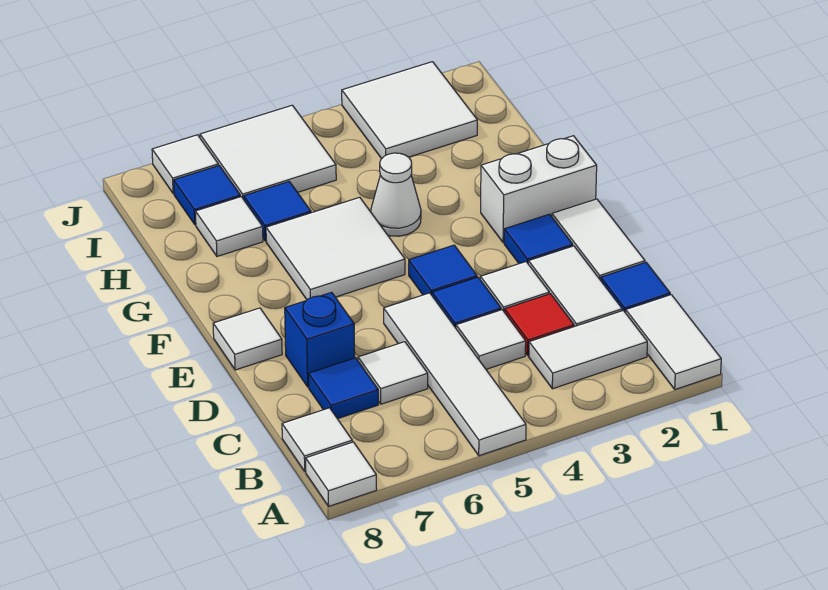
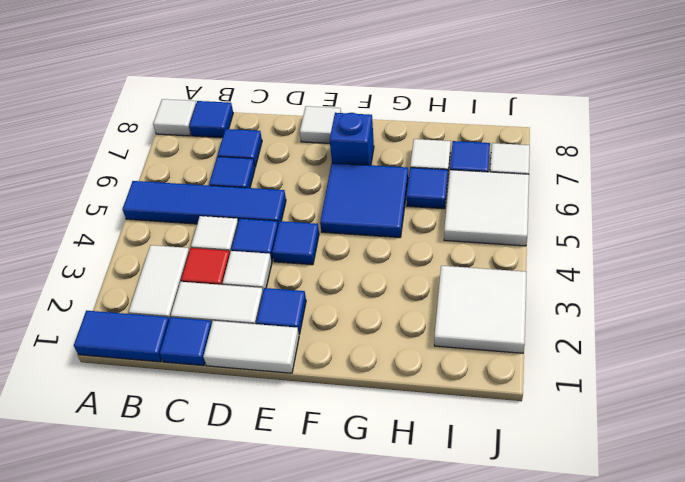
white 1x2 tile [626,295,721,389] -> blue 1x2 tile [74,311,169,362]
white 1x4 tile [384,293,526,456] -> blue 1x4 tile [123,181,286,225]
white 1x1 tile [282,408,352,472] -> blue 1x1 tile [189,101,233,138]
white 1x1 tile [358,342,428,404] -> blue 1x1 tile [209,157,255,188]
blue 1x1 brick [285,292,355,387] -> blue 1x1 brick moved to [330,113,374,165]
white 1x2 brick [481,136,597,243] -> none
white 2x2 tile [266,197,405,299] -> blue 2x2 tile [320,163,408,238]
white 1x1 cone [371,153,421,236] -> none

